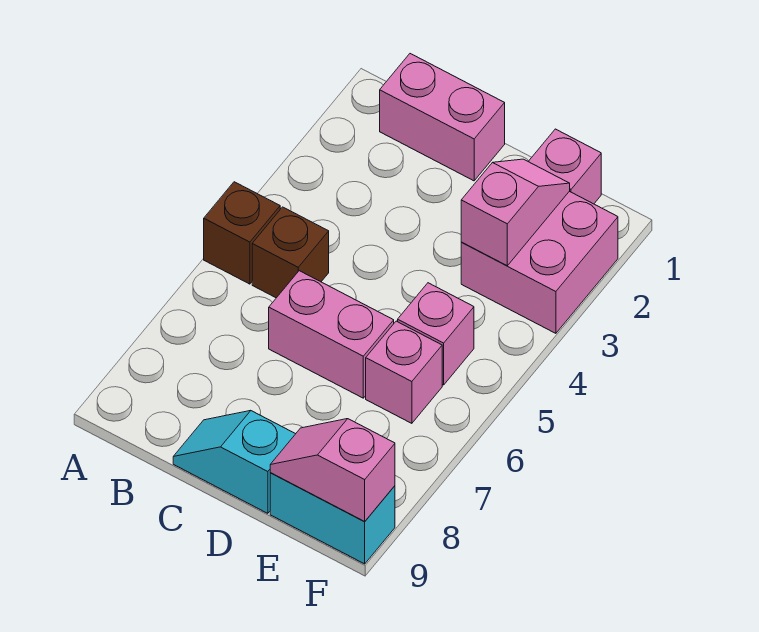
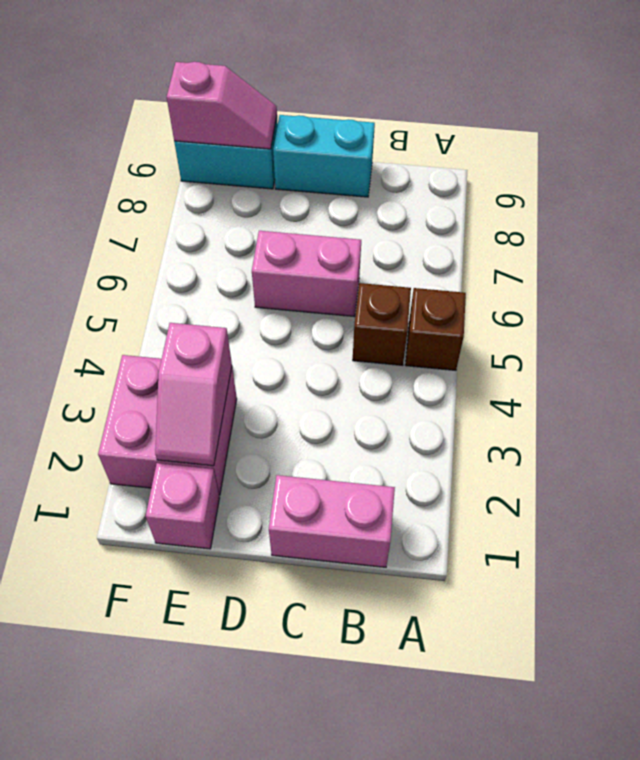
cyan 1x2 slope [173,411,295,513] -> cyan 1x2 brick [273,115,375,197]
pink 1x1 brick [398,283,474,385] -> none
pink 1x1 brick [366,321,442,423] -> none

